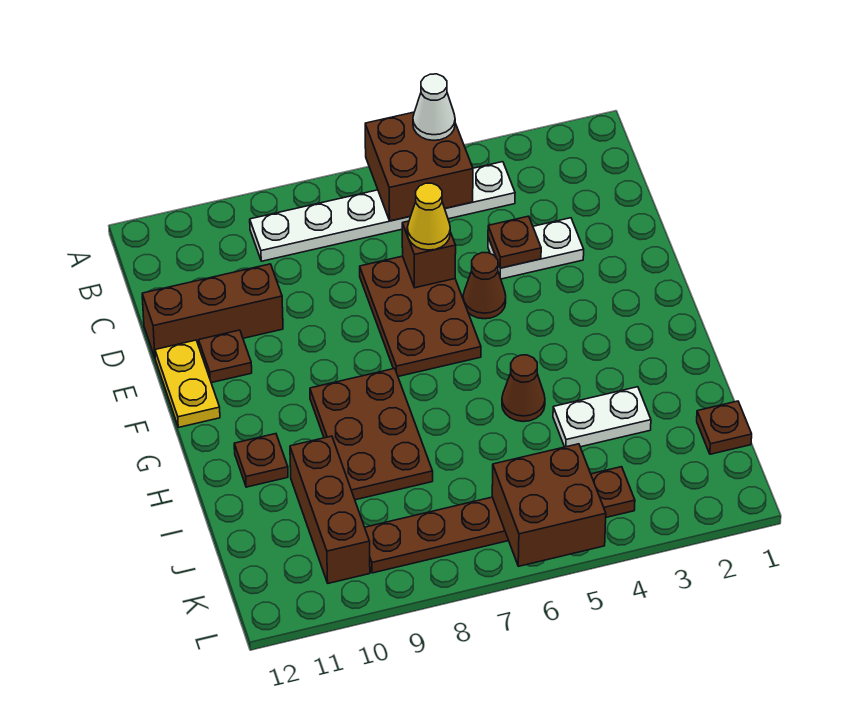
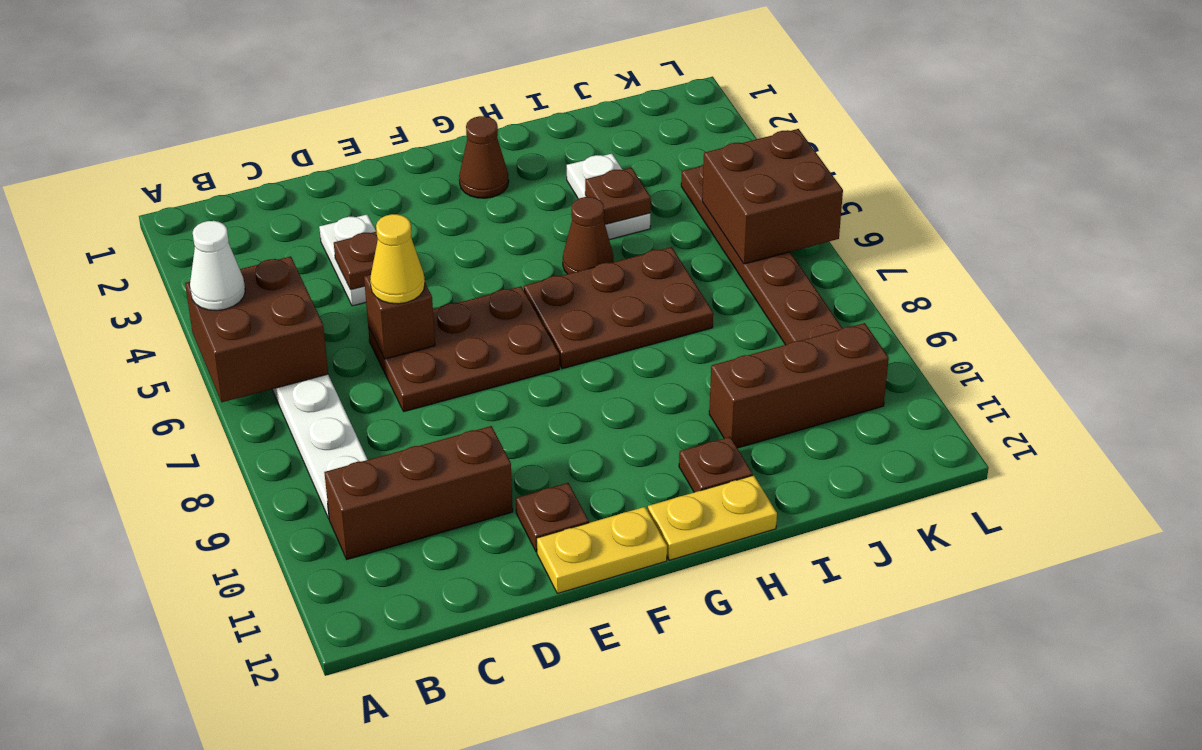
brown 1x3 brick [142,264,283,357] -> brown 1x3 brick turned to [324,426,513,559]
brown 1x1 cone [463,253,506,319] -> brown 1x1 cone moved to [459,116,509,198]
brown 2x3 plate [310,368,433,500] -> brown 2x3 plate moved to [524,247,713,369]
none -> yellow 1x2 plate [648,475,777,560]
brown 1x1 plate [697,401,752,454] -> brown 1x1 plate moved to [585,168,651,224]

